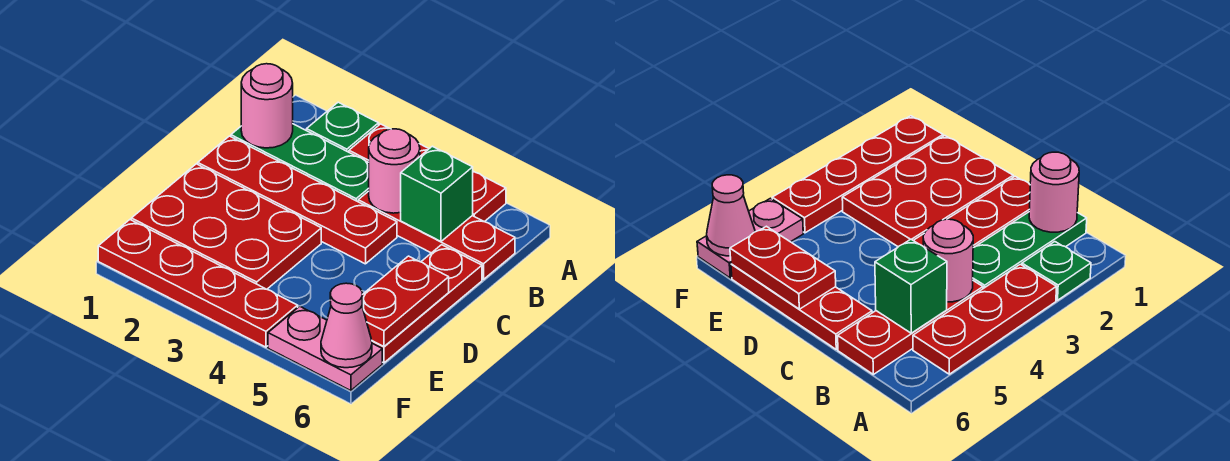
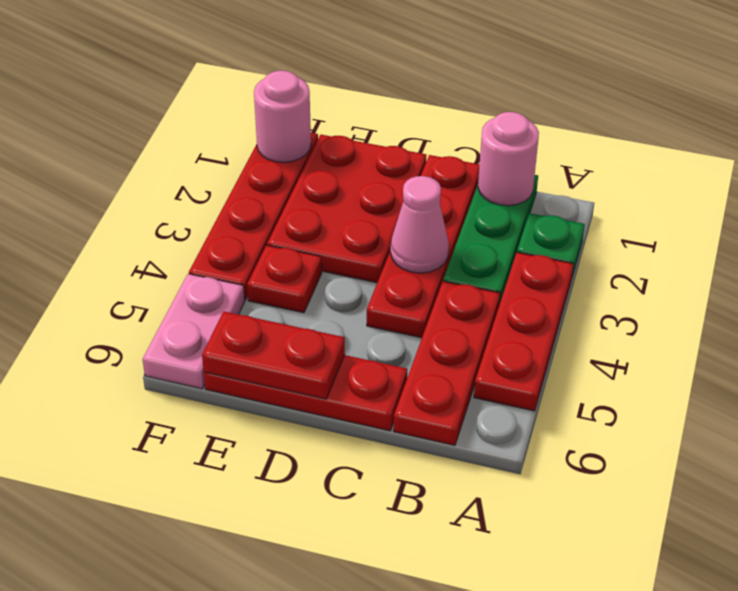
pink 1x1 round brick [369,129,420,213] -> pink 1x1 round brick moved to [254,71,311,162]
green 1x1 brick [401,146,473,241] -> none
none -> red 1x1 plate [247,245,322,313]
pink 1x1 cone [321,283,372,368] -> pink 1x1 cone moved to [391,176,449,273]

